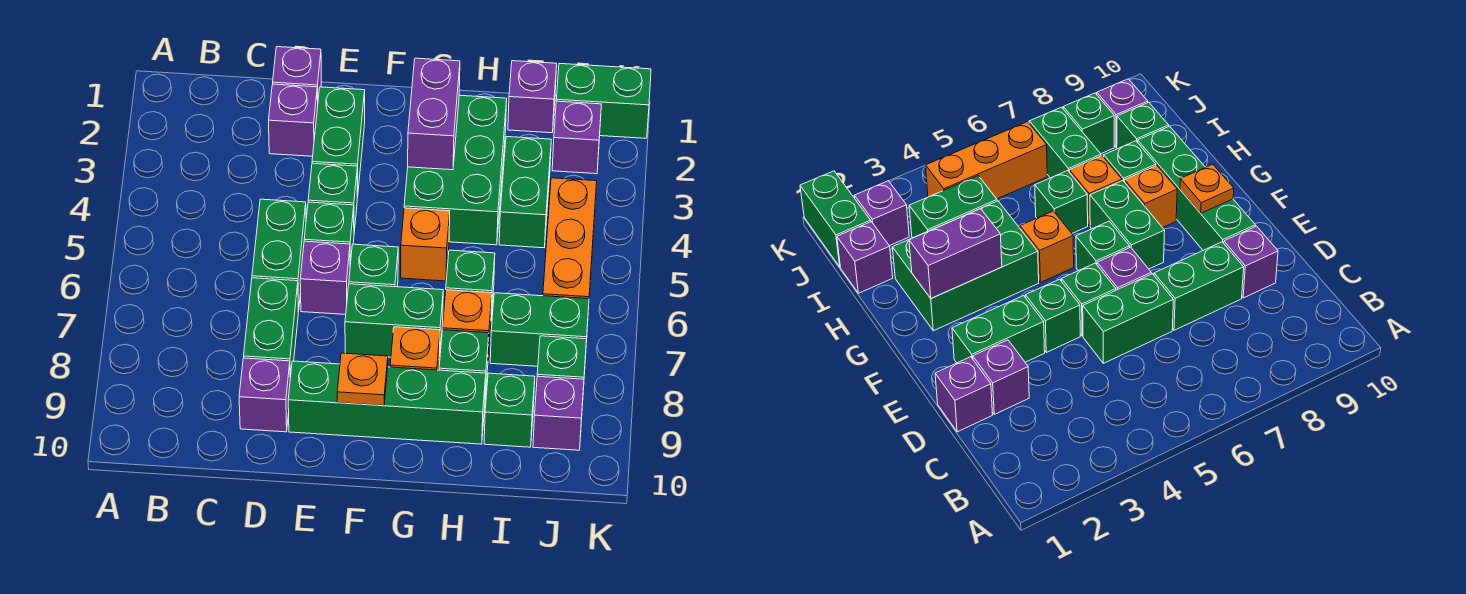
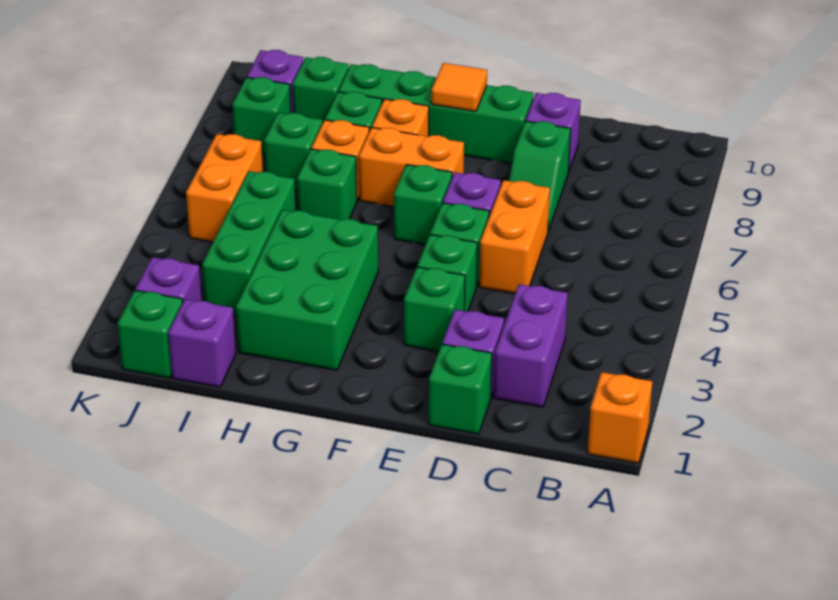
purple 1x1 brick [273,47,321,100] -> green 1x1 brick [429,344,492,434]
green 1x2 brick [252,199,306,311] -> orange 1x2 brick [479,180,550,293]
green 1x2 brick [244,278,298,378] -> green 1x2 slope [509,121,571,231]
green 1x2 brick [312,87,365,197] -> green 1x1 brick [404,267,465,351]
green 1x2 brick [345,284,443,360] -> orange 1x2 brick [359,128,464,206]
orange 1x1 plate [337,353,388,406] -> orange 1x1 tile [431,63,487,111]
purple 1x2 brick [408,58,460,170] -> purple 1x2 brick moved to [494,284,568,407]
orange 1x1 brick [401,208,450,281] -> orange 1x1 brick moved to [588,372,652,463]
green 1x2 brick [499,137,551,248] -> green 1x3 brick [202,171,296,316]
green 1x2 brick [490,293,589,366] -> green 1x1 brick [264,113,322,191]
green 1x2 brick [556,64,651,138] -> green 1x1 brick [117,290,183,378]
orange 1x3 brick [543,178,597,311] -> orange 1x2 brick [186,134,263,242]

